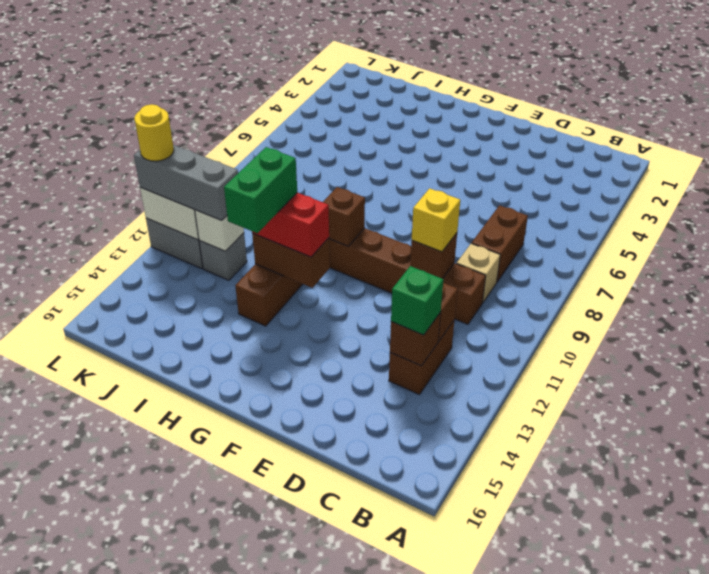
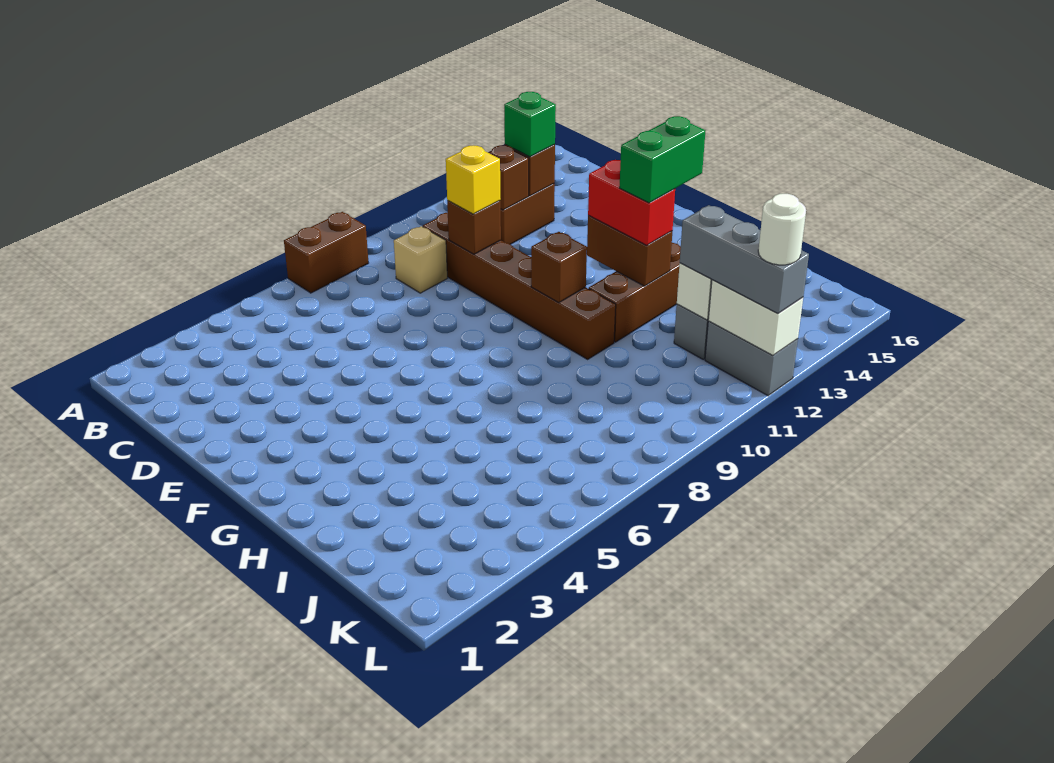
brown 1x2 brick [472,205,528,282] -> brown 1x2 brick moved to [284,212,368,293]
yellow 1x1 round brick [134,104,174,161] -> white 1x1 round brick [758,194,806,265]

